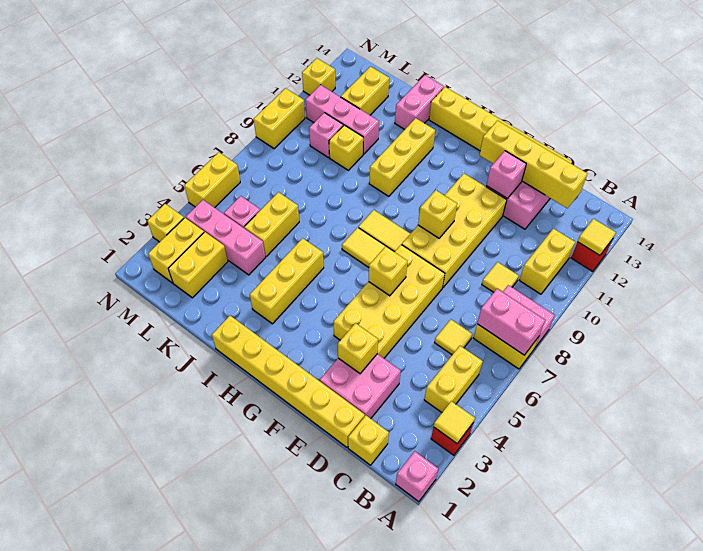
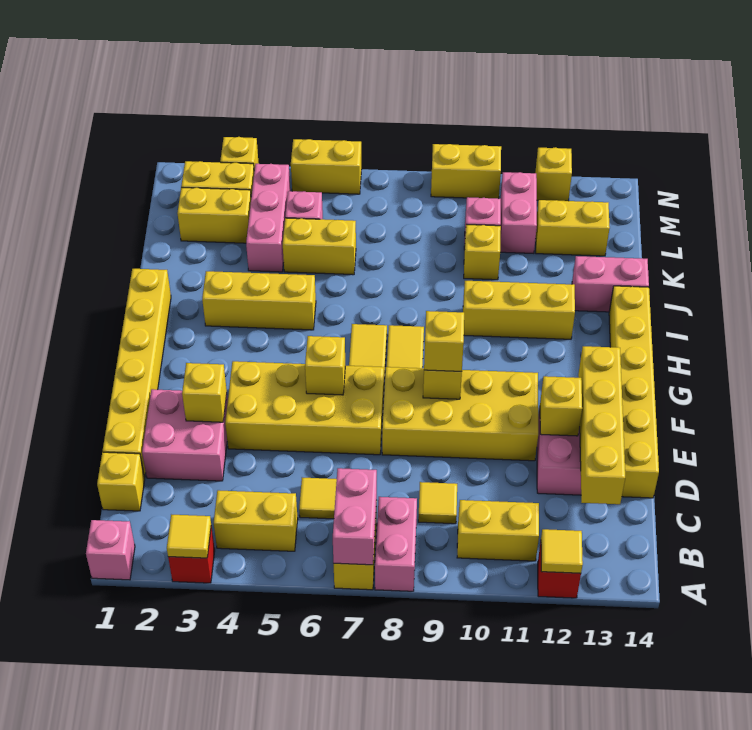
pink 1x1 brick [486,151,526,199] -> yellow 1x1 brick [540,376,582,436]
none -> yellow 1x1 brick [424,311,464,371]
pink 1x3 brick [306,85,379,154] -> pink 1x2 brick [500,172,537,253]

